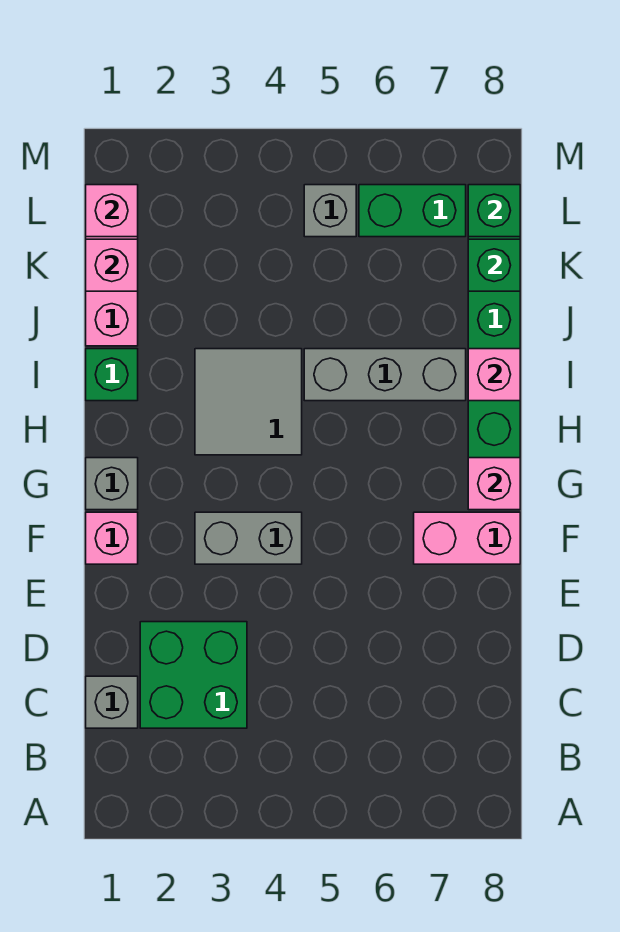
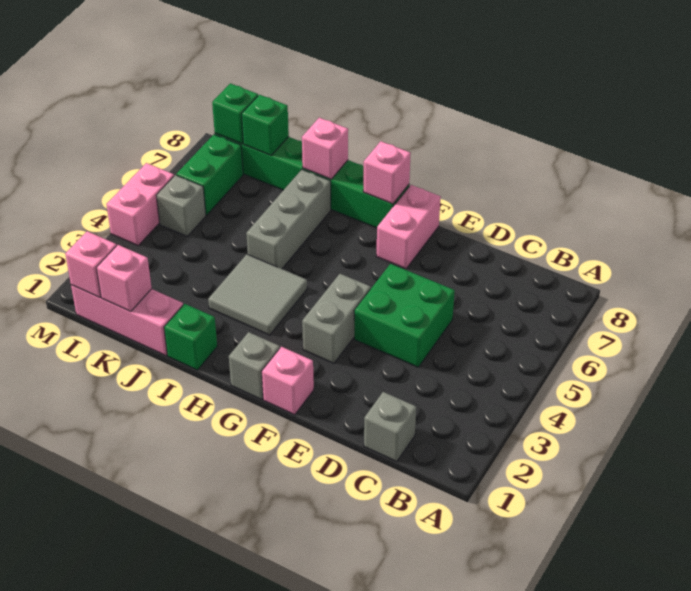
green 2x2 brick [140,622,247,728] -> green 2x2 brick moved to [354,264,455,367]
none -> pink 1x2 brick [106,163,174,246]

